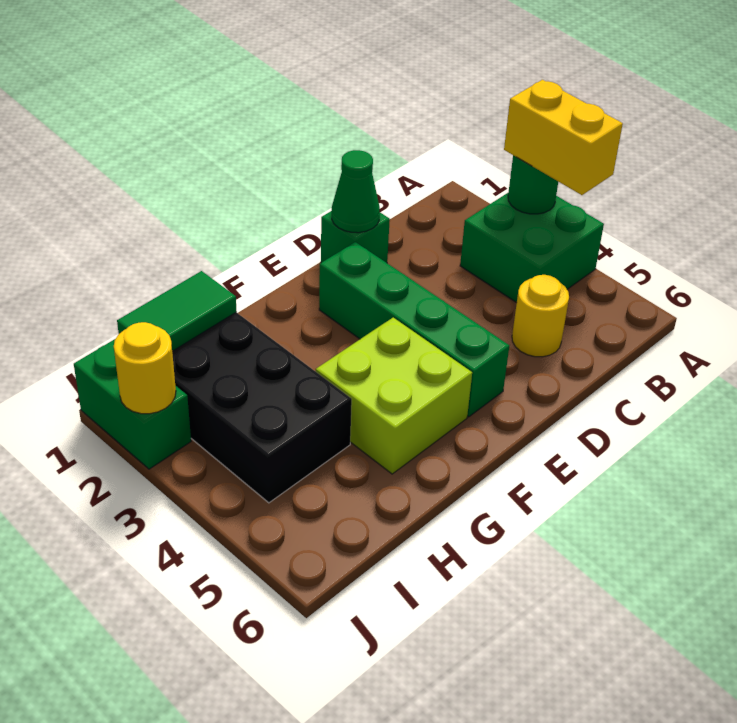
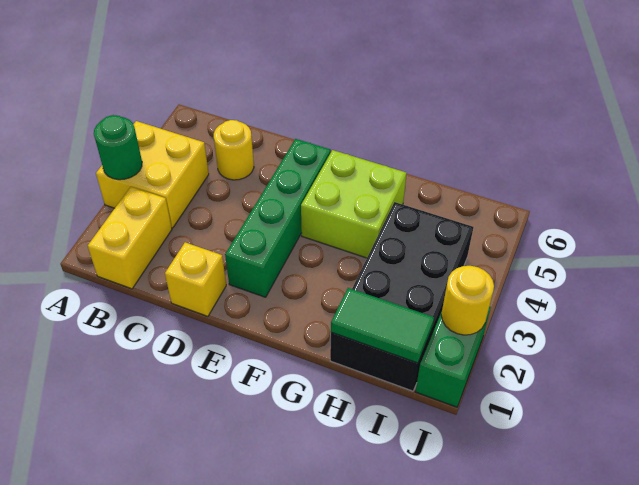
green 2x2 brick [460,193,604,303] -> yellow 2x2 brick [96,121,209,228]
yellow 1x2 brick [504,80,623,195] -> yellow 1x2 brick moved to [88,187,172,289]
green 1x1 brick [321,211,390,263] -> yellow 1x1 brick [165,242,226,316]
green 1x1 cone [332,150,380,233] -> none

